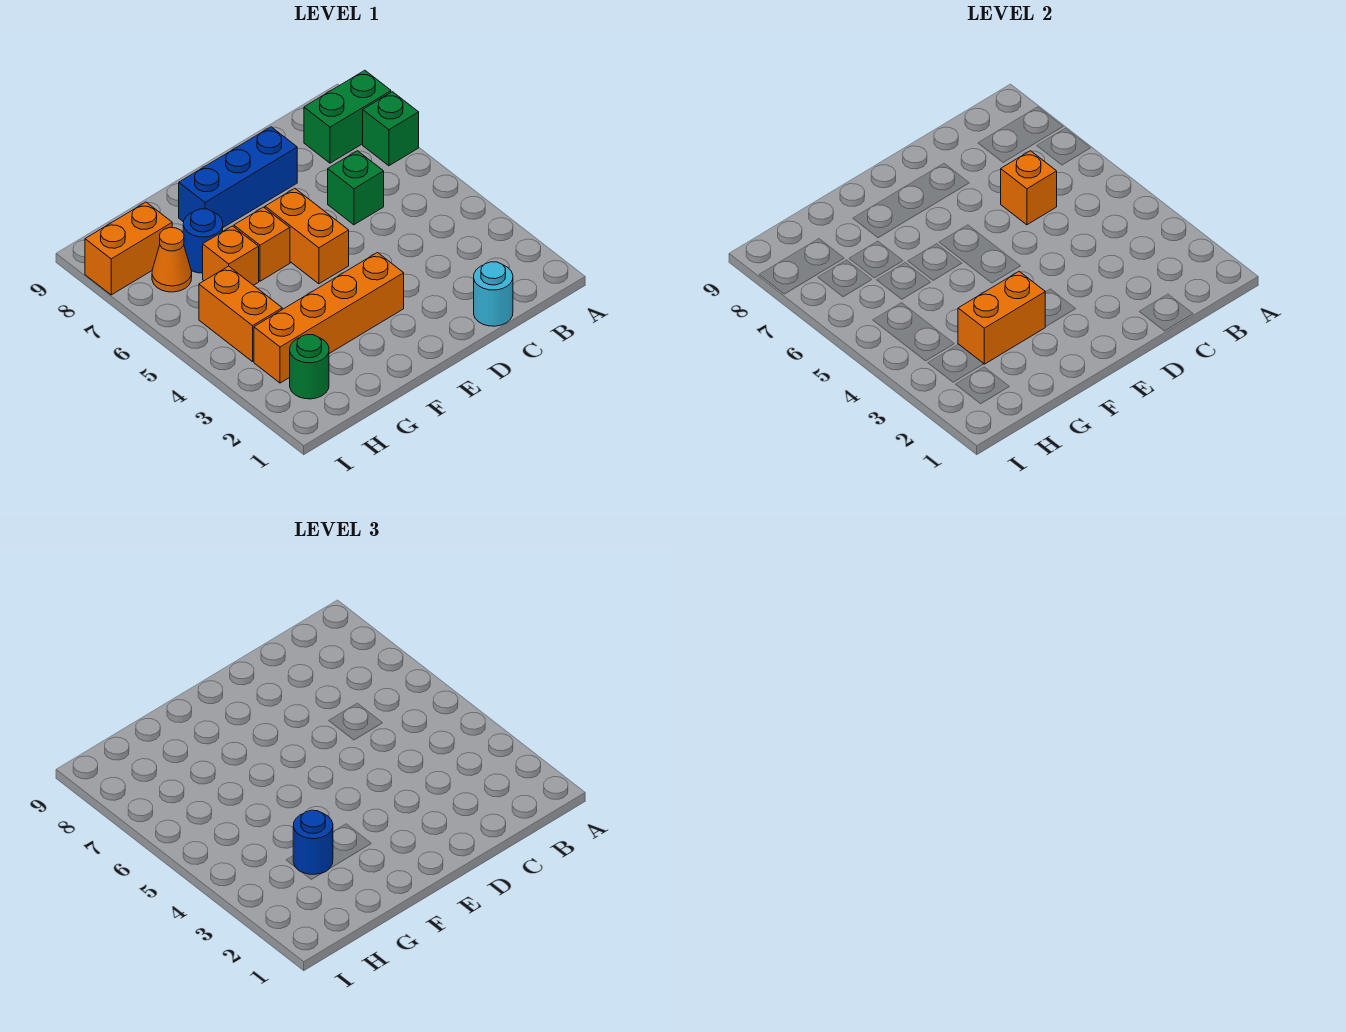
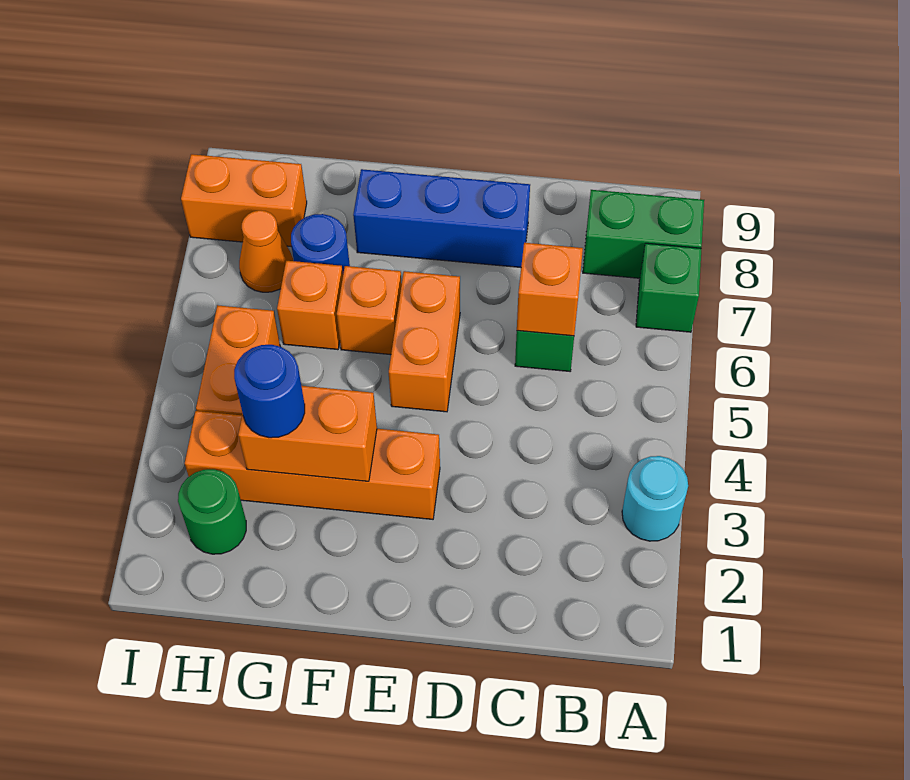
cyan 1x1 round brick [474,262,513,326] -> cyan 1x1 round brick moved to [622,456,688,541]

